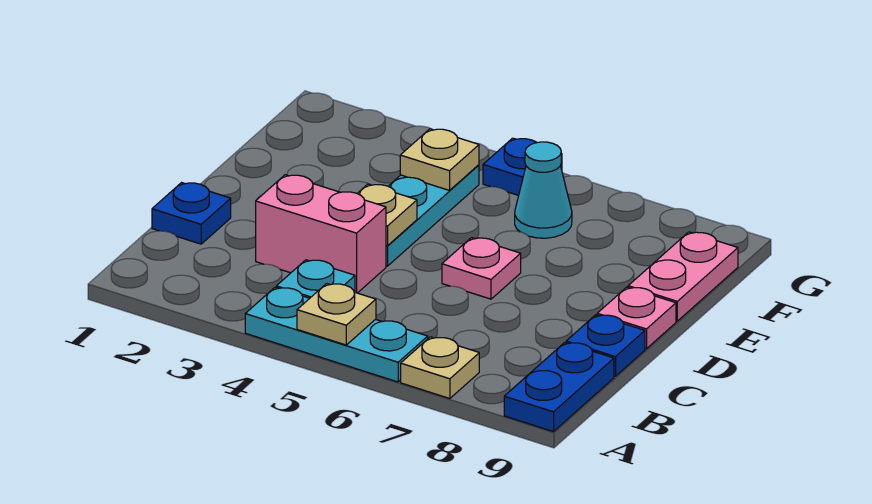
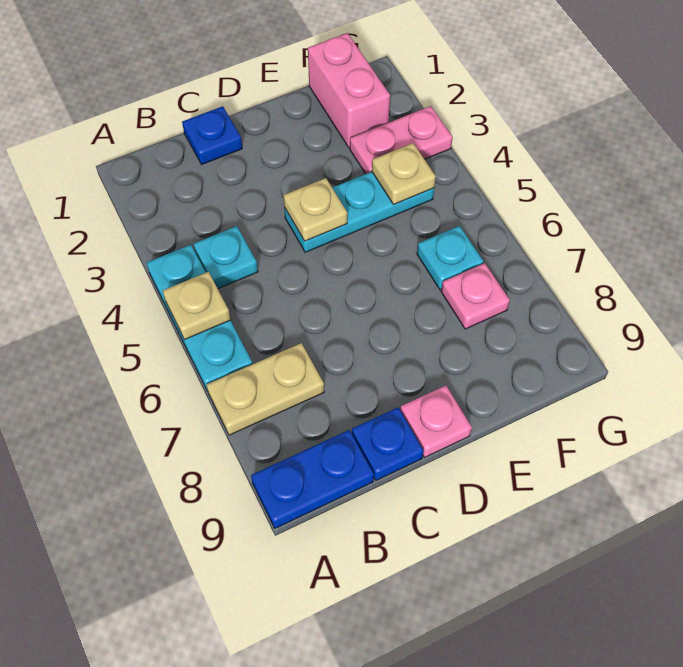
tan 1x1 plate [401,337,479,399] -> tan 1x2 plate [207,343,324,435]
pink 1x2 brick [256,175,386,293] -> pink 1x2 brick moved to [308,33,390,148]
pink 1x1 plate [442,238,521,299] -> pink 1x1 plate moved to [441,263,510,329]
pink 1x2 plate [628,232,738,321] -> pink 1x2 plate moved to [350,106,453,174]
cyan 1x1 cone [515,142,572,238] -> cyan 1x1 plate [417,226,484,290]
blue 1x1 plate [483,138,562,196] -> none

